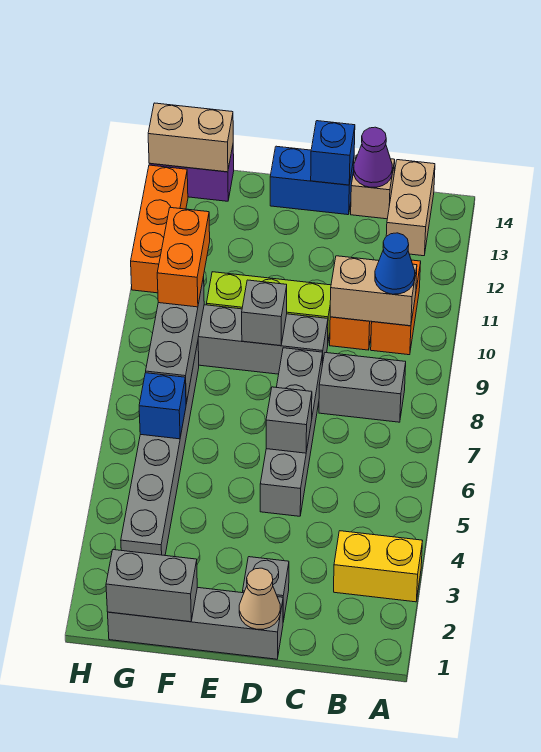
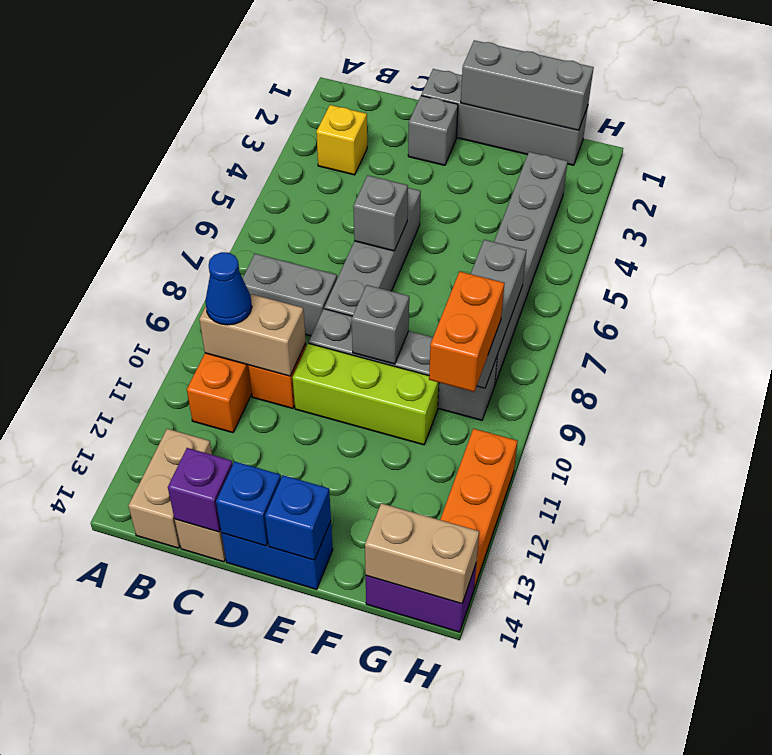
yellow 1x2 brick [334,531,422,602] -> yellow 1x1 brick [316,105,367,175]
purple 1x1 cone [354,127,392,187] -> purple 1x1 brick [168,448,233,532]
tan 1x1 cone [239,568,280,629] -> none
grey 1x2 brick [106,550,197,622] -> grey 1x3 brick [461,40,594,130]
blue 1x1 brick [139,373,186,439] -> blue 1x1 brick moved to [265,475,331,560]

